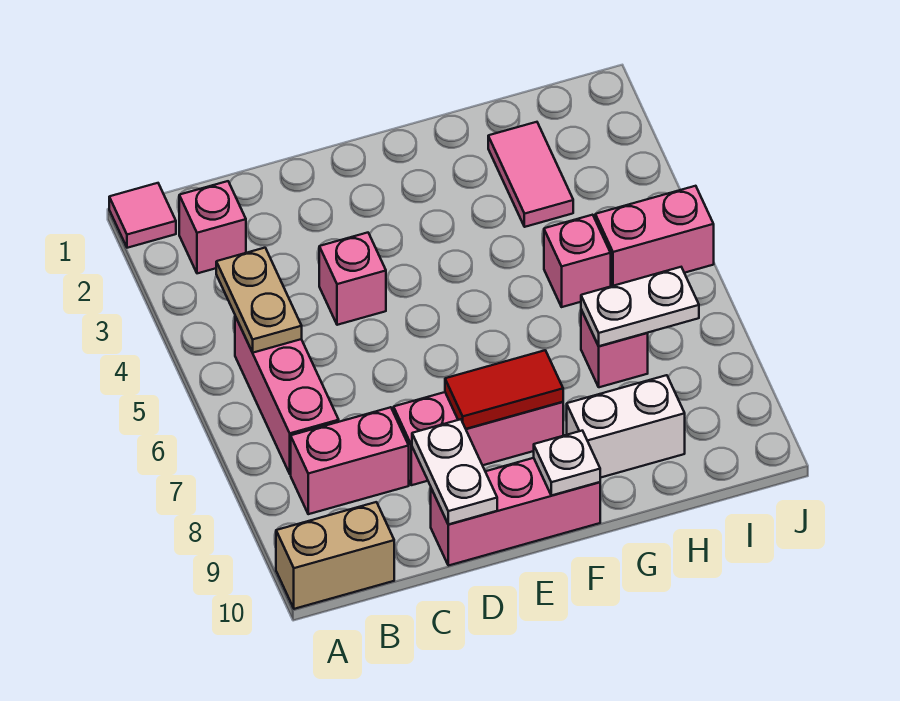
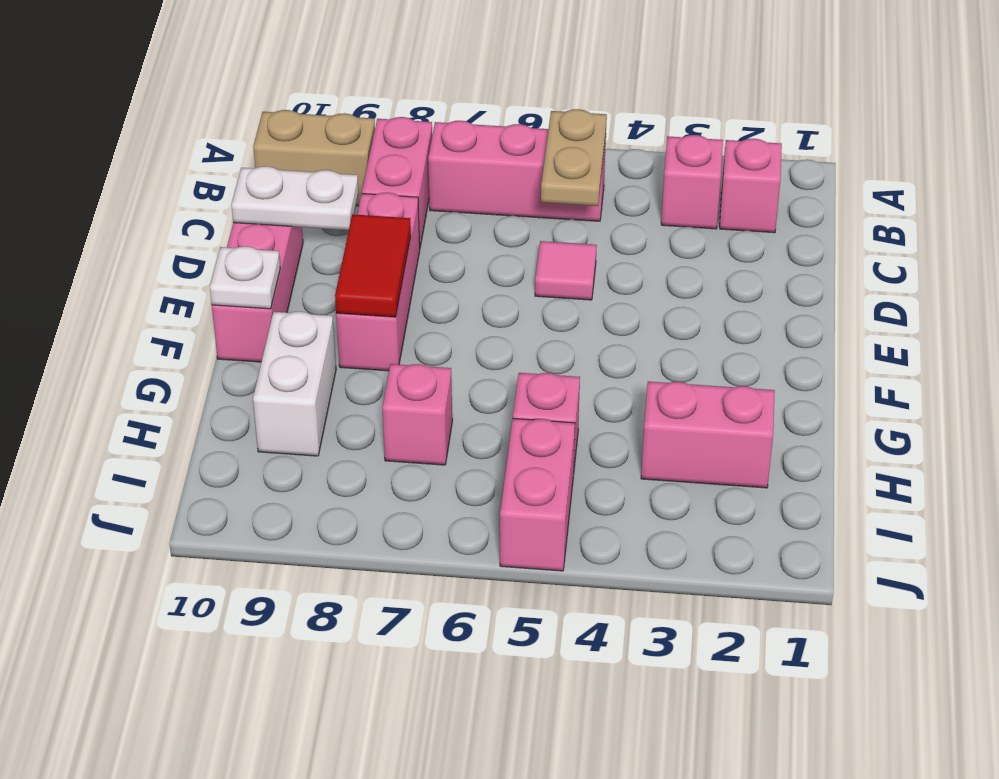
pink 1x1 tile [109,183,176,248] -> pink 1x1 tile moved to [535,241,597,300]
tan 1x2 brick [276,502,394,609] -> tan 1x2 brick turned to [253,110,375,206]
tan 1x2 plate [216,248,302,353] -> tan 1x2 plate turned to [541,109,607,206]
pink 1x1 brick [319,233,386,325] -> pink 1x1 brick moved to [661,135,723,229]
pink 1x2 tile [488,122,573,227] -> pink 1x2 brick [641,382,775,488]
white 1x2 plate [581,267,699,346] -> none

